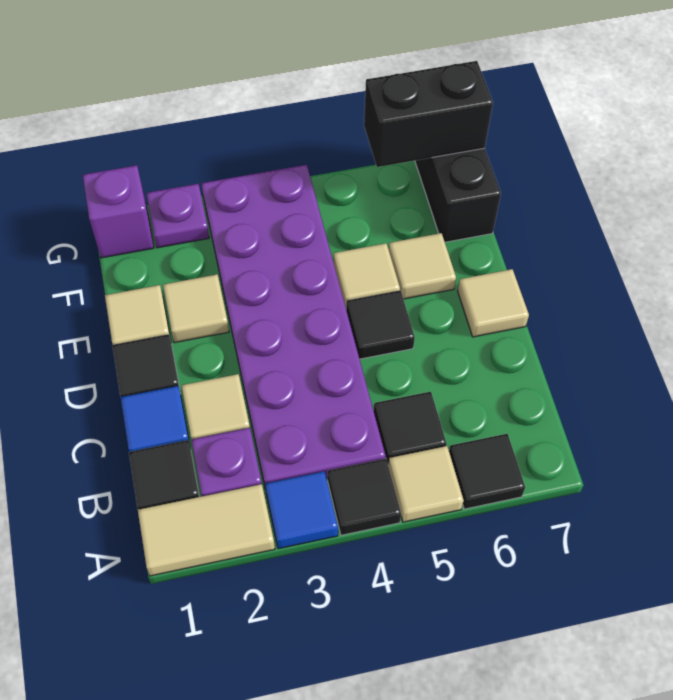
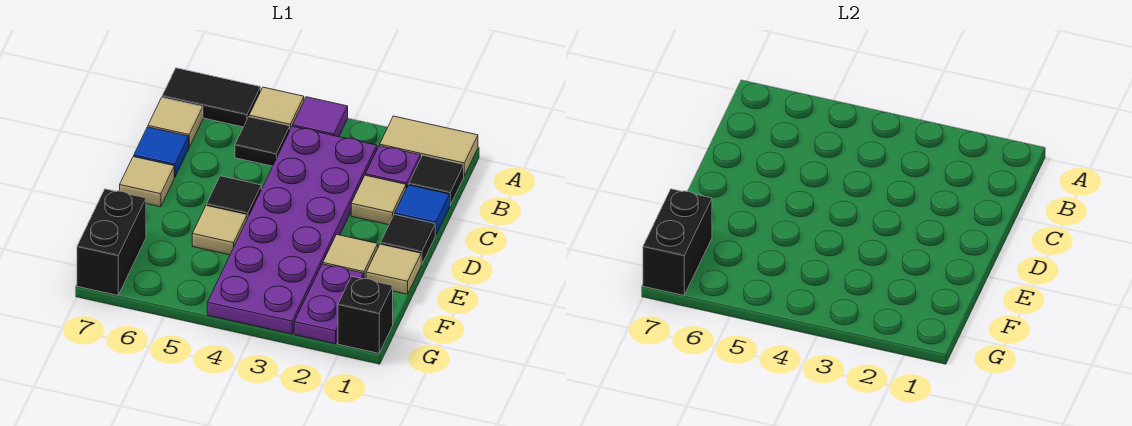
blue 1x1 tile [265,471,338,549] -> blue 1x1 tile moved to [134,127,189,177]
black 1x1 tile [328,458,401,535] -> purple 1x1 tile [293,97,348,137]
black 1x1 tile [449,434,525,509] -> black 1x2 tile [162,68,261,127]
tan 1x1 tile [389,233,456,299] -> tan 1x1 tile moved to [148,98,203,147]
purple 1x1 brick [83,165,154,258] -> black 1x1 brick [338,276,393,353]
purple 1x1 plate [146,184,209,248] -> purple 1x2 plate [294,264,363,344]
black 1x2 brick [364,61,493,167] -> black 1x2 brick turned to [643,189,712,295]

